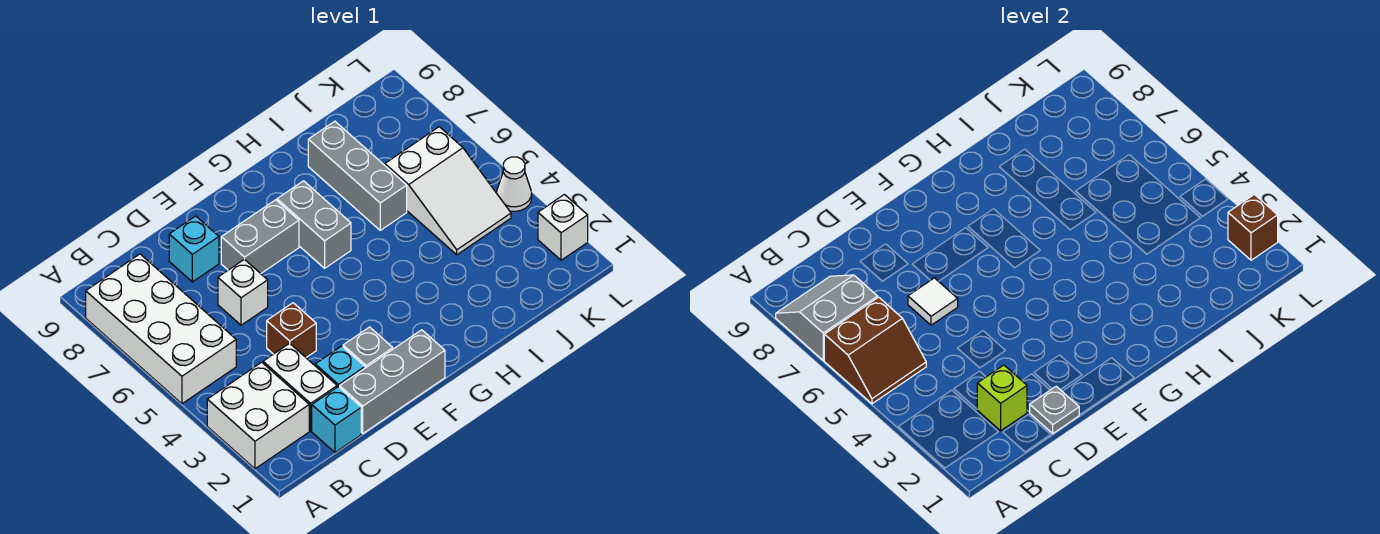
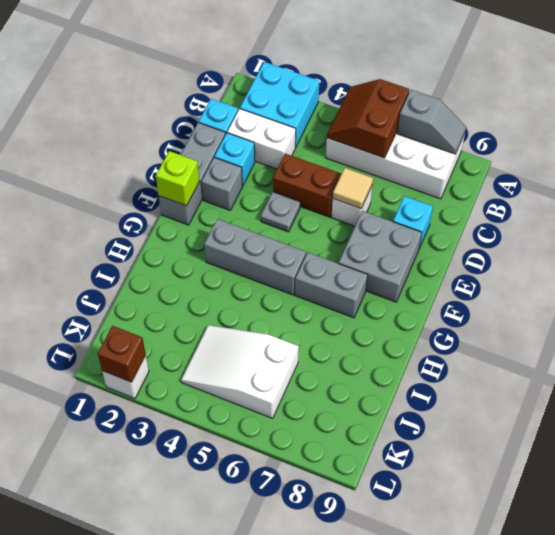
white 2x2 brick [207,362,309,469] -> cyan 2x2 brick [240,62,319,147]
grey 2x2 slope [776,275,878,360] -> grey 1x2 slope [397,90,466,154]
lime 1x1 brick [977,365,1027,431] -> lime 1x1 brick moved to [156,151,199,206]
grey 1x1 plate [1030,386,1079,433] -> grey 1x1 plate moved to [261,192,300,232]
brown 1x1 brick [267,303,316,357] -> brown 1x2 brick [273,154,341,217]
white 1x1 tile [908,278,958,325] -> tan 1x1 tile [333,168,373,209]
grey 1x2 brick [221,200,299,274] -> grey 2x2 brick [339,211,422,302]
grey 1x3 brick [308,121,407,230] -> grey 1x3 brick moved to [204,219,306,295]
white 1x1 cone [497,157,532,211] -> none

